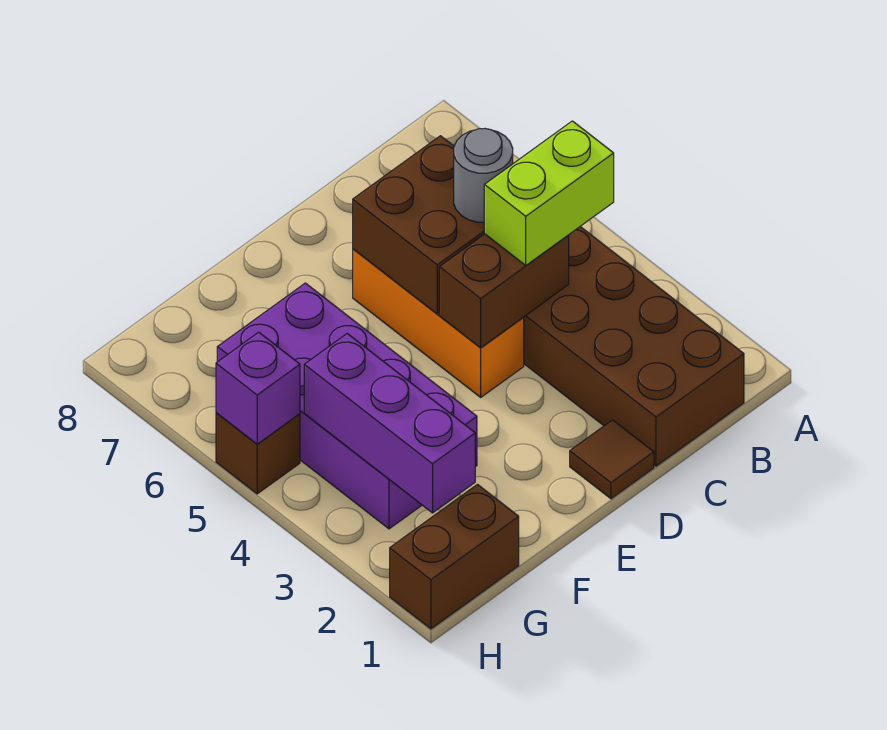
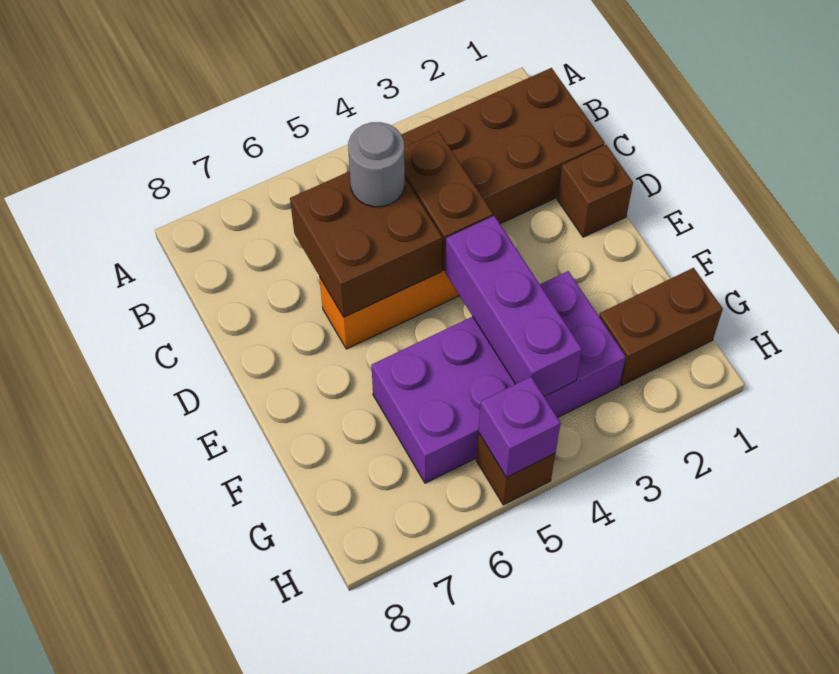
lime 1x2 brick [484,121,614,265] -> none
brown 1x1 tile [570,420,654,499] -> brown 1x1 brick [557,145,633,237]
brown 1x2 brick [390,485,519,629] -> brown 1x2 brick turned to [599,268,723,386]
purple 1x3 brick [304,334,475,513] -> purple 1x3 brick turned to [445,216,582,397]

